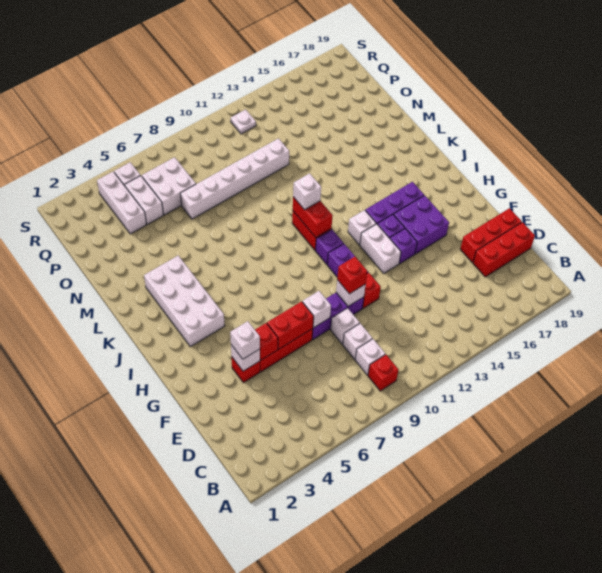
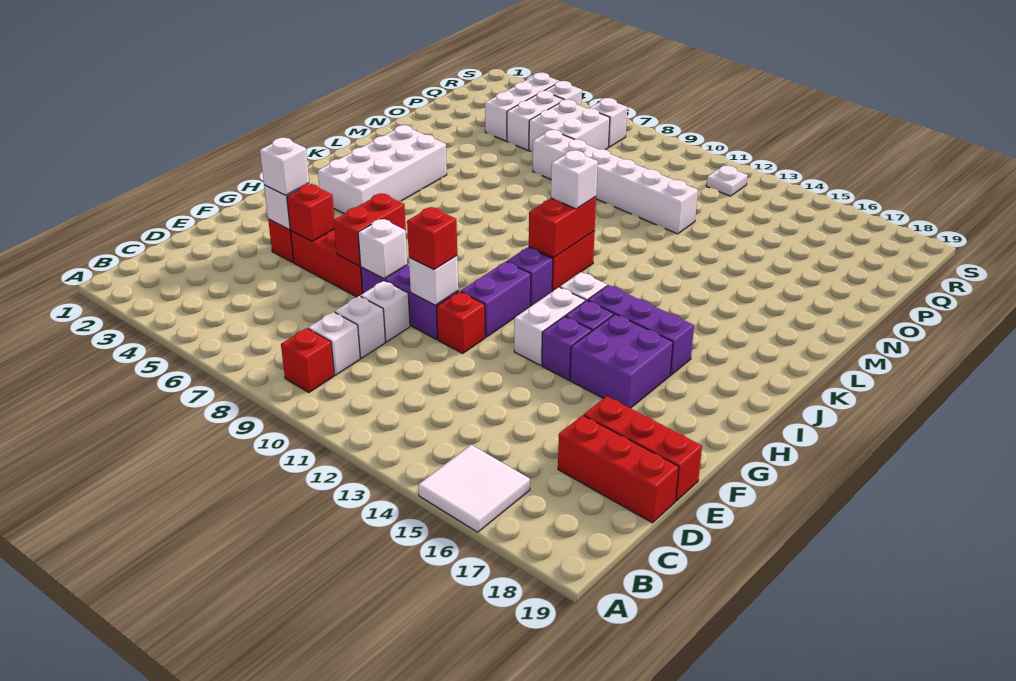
none -> white 2x2 tile [418,445,530,532]
red 1x2 brick [267,301,314,349] -> red 1x2 brick turned to [334,193,406,266]
none -> white 1x1 brick [590,98,627,147]

